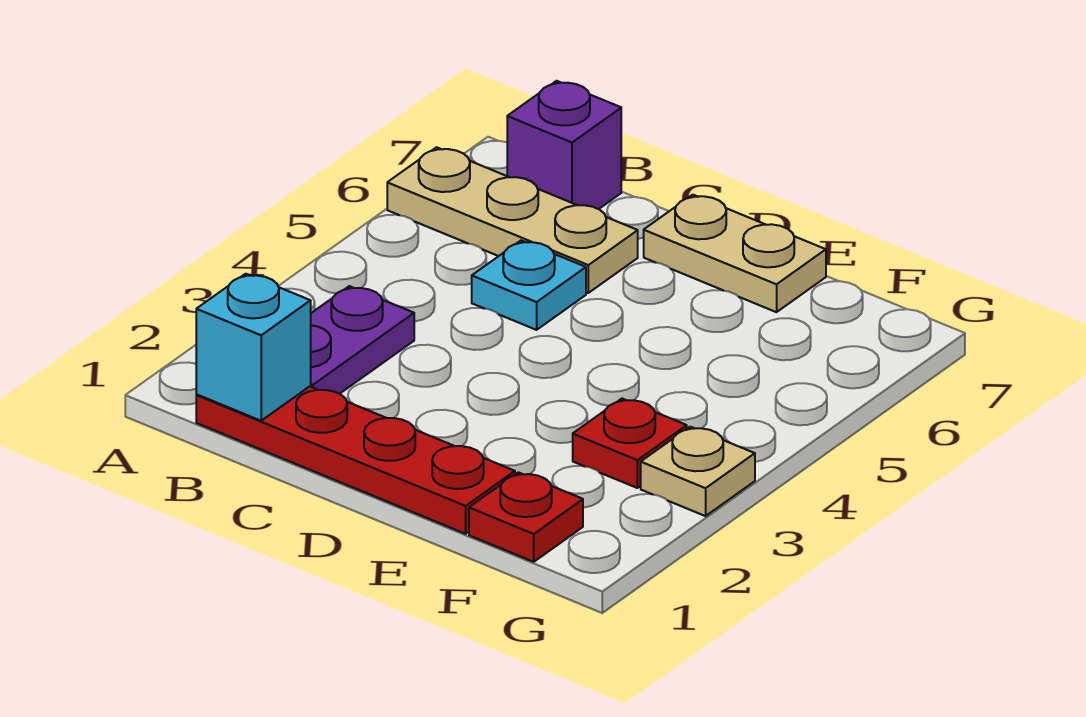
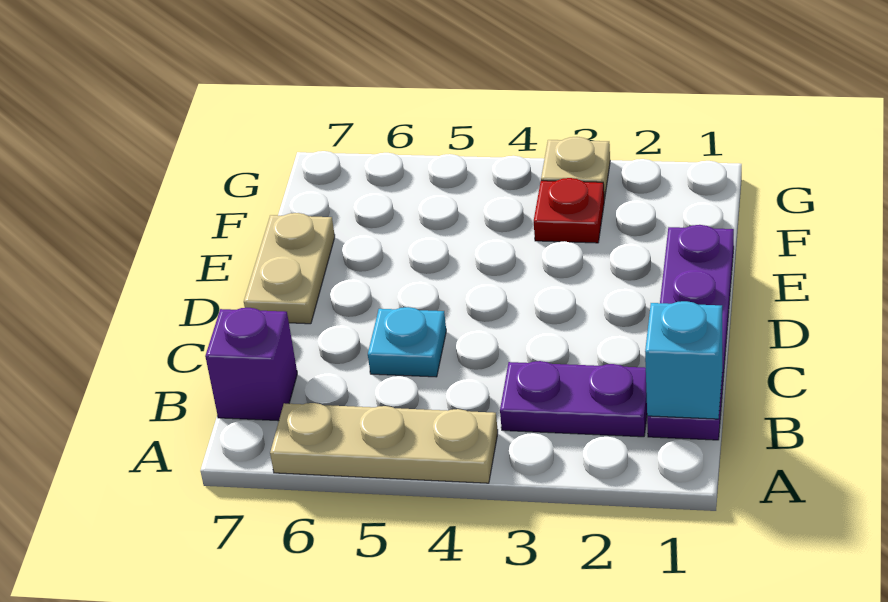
tan 1x3 plate [387,147,638,293] -> tan 1x3 plate turned to [270,403,498,483]
red 1x4 plate [196,387,515,534] -> purple 1x4 plate [647,225,734,440]
red 1x1 plate [469,472,583,562] -> none

